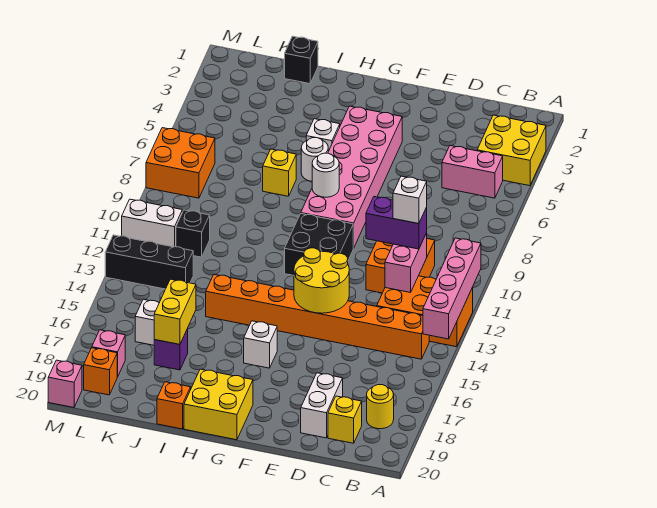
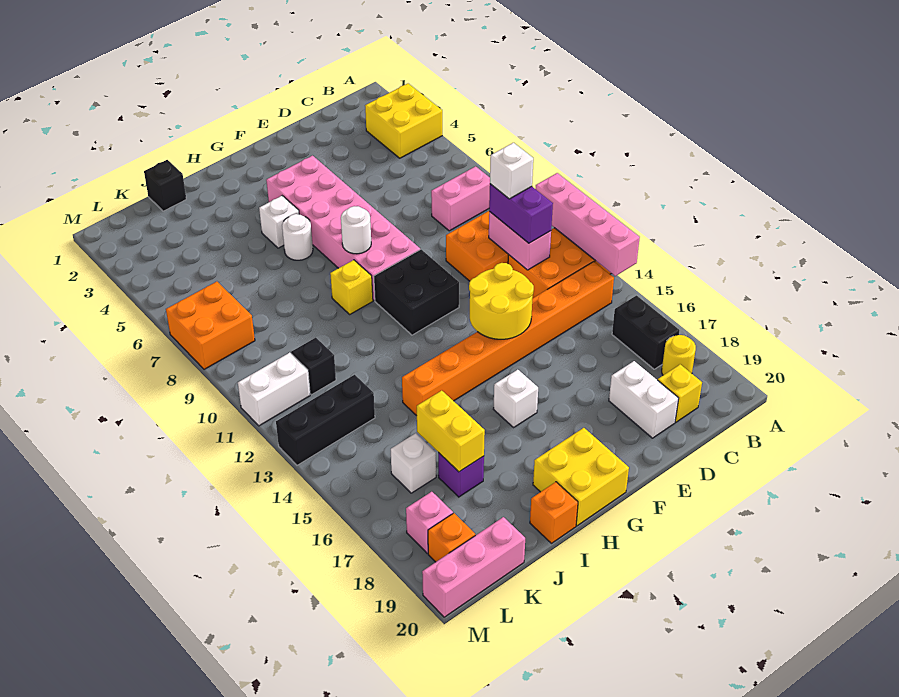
pink 1x2 brick [442,146,503,198] -> pink 1x2 brick moved to [431,166,490,231]
none -> black 1x2 brick [612,296,679,369]
purple 1x2 brick [366,197,427,249] -> purple 1x2 brick turned to [489,184,553,243]
yellow 1x1 brick [263,149,296,196] -> yellow 1x1 brick moved to [330,260,373,314]
pink 1x1 brick [48,360,82,408] -> pink 1x3 brick [422,517,525,617]

